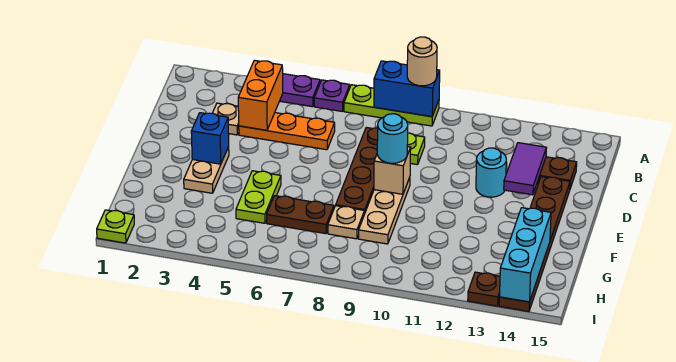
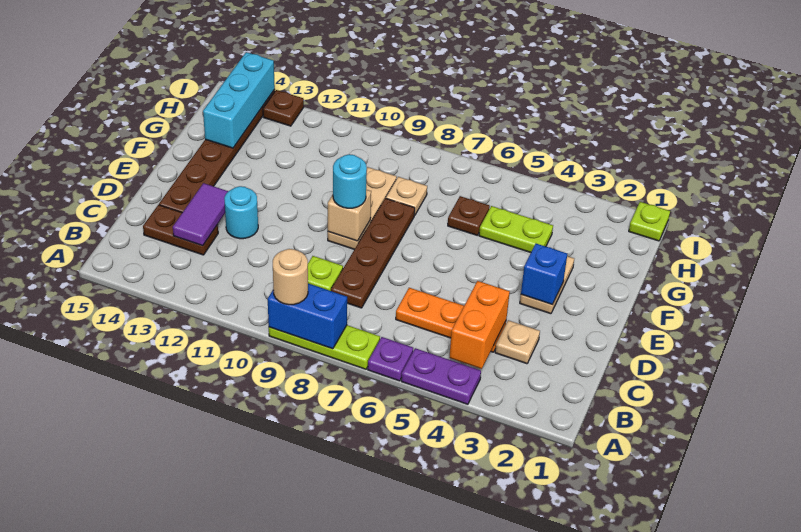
lime 1x2 plate [236,171,281,223] -> lime 1x2 plate turned to [479,206,553,253]
brown 1x2 plate [267,196,334,234] -> brown 1x1 plate [448,196,490,235]

